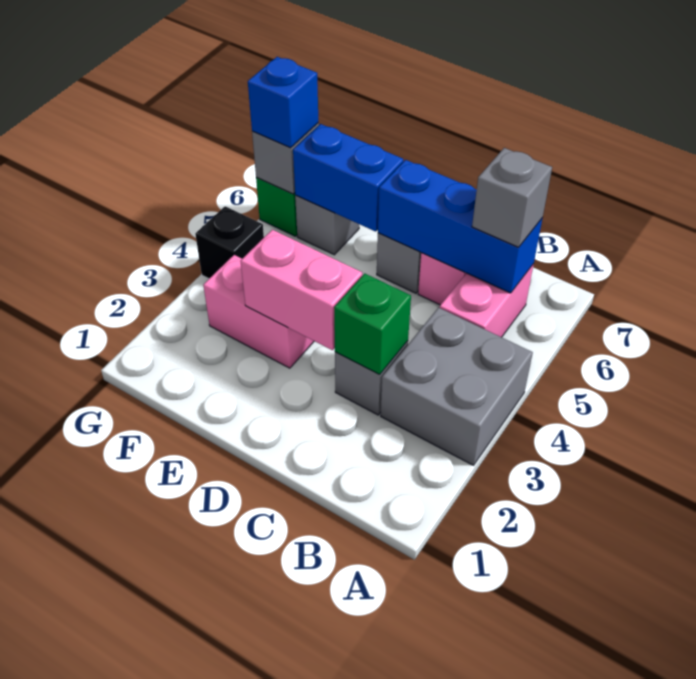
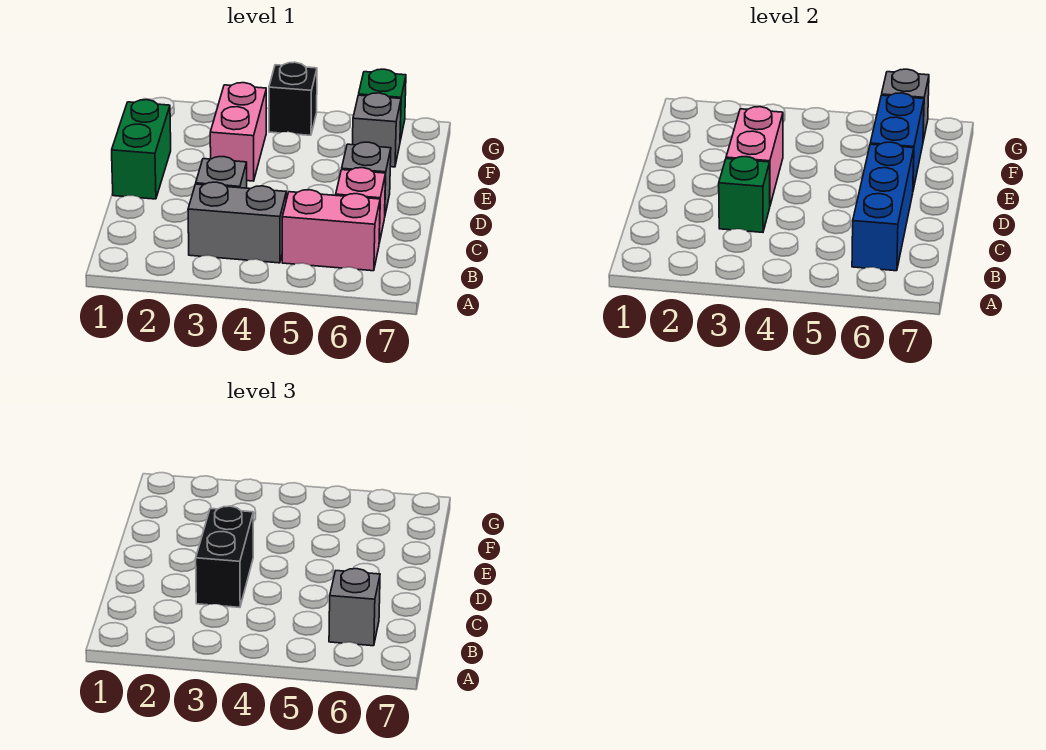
grey 2x2 brick [381,308,533,465] -> grey 1x2 brick [188,182,286,263]
none -> black 1x2 brick [196,506,253,607]
none -> green 1x2 brick [112,100,171,199]
blue 1x1 brick [248,57,318,148] -> none

